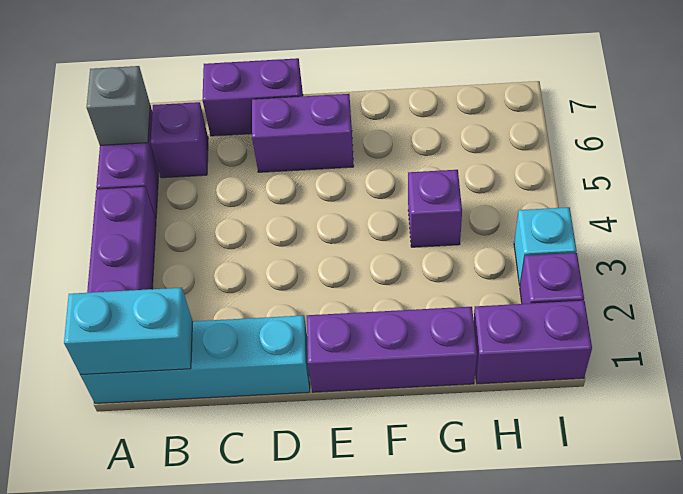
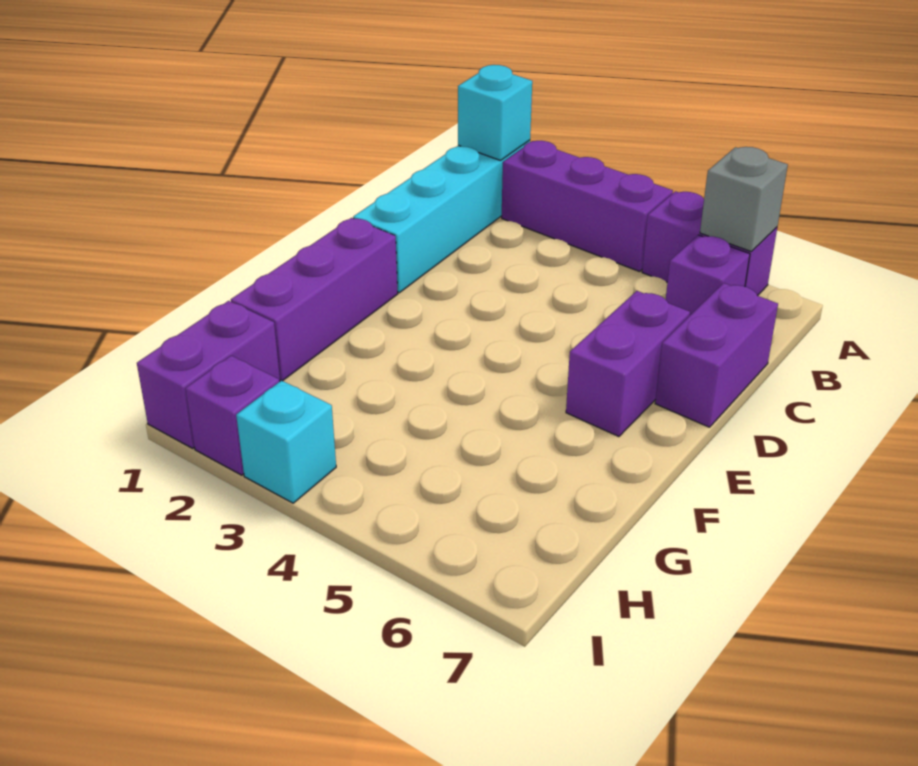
cyan 1x2 brick [64,288,193,375] -> cyan 1x1 brick [458,65,532,161]
purple 1x1 brick [408,170,462,247] -> none

